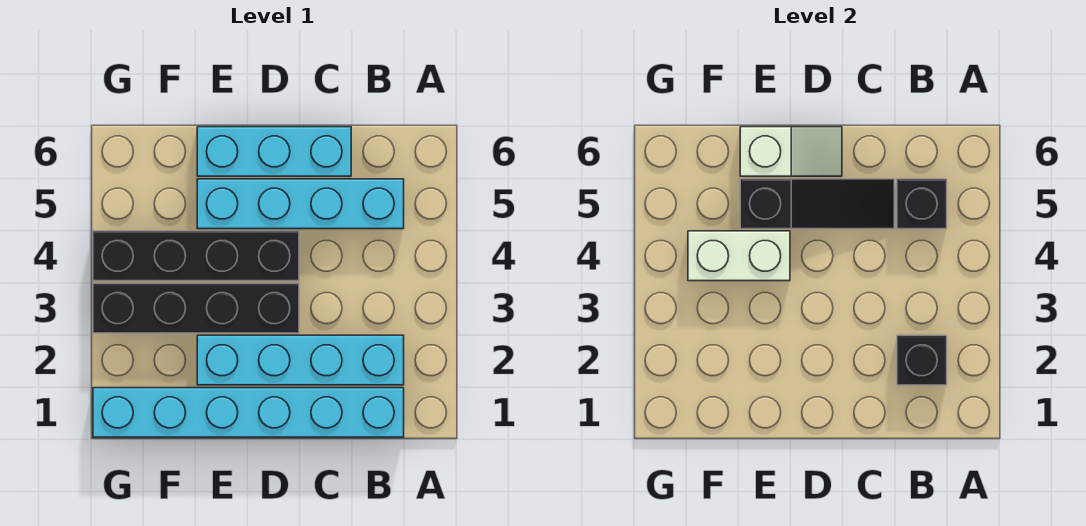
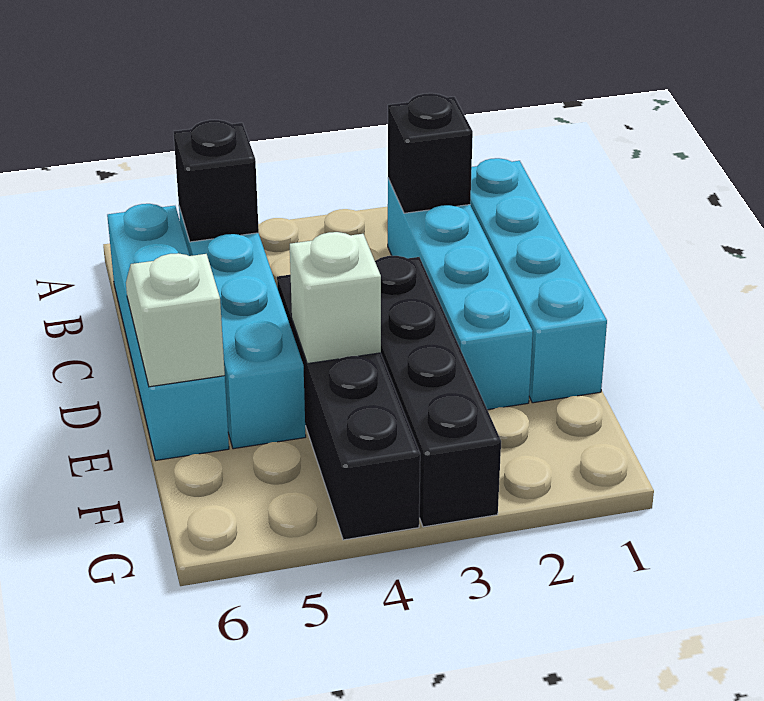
cyan 1x6 brick [93,388,404,437] -> cyan 1x4 brick [470,158,607,403]
black 1x3 slope [740,179,894,229] -> none
cyan 1x3 brick [197,127,351,176] -> cyan 1x4 brick [107,204,229,460]
white 1x2 brick [688,231,790,281] -> white 1x1 brick [290,232,381,364]

